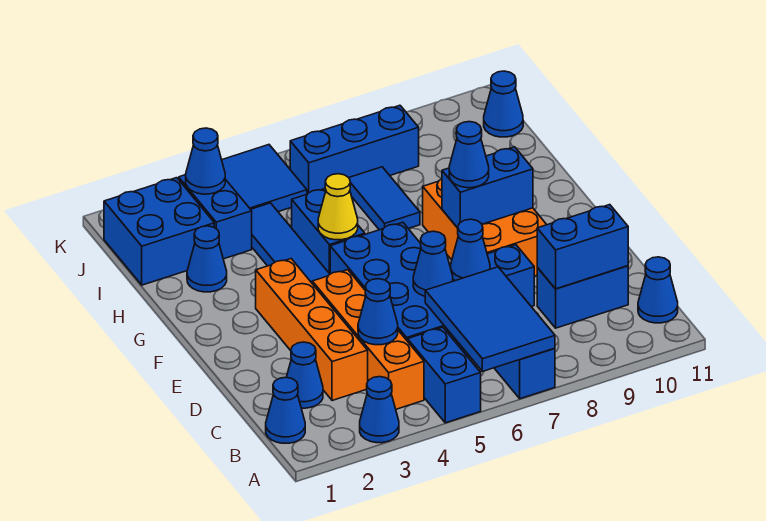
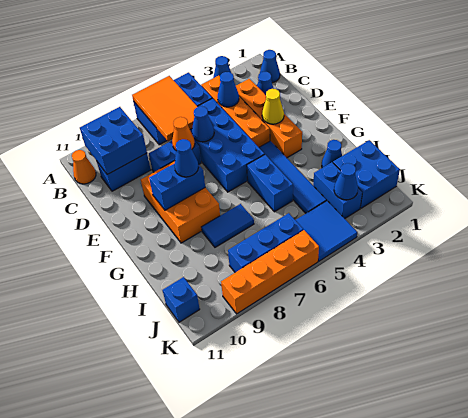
blue 2x3 tile [425,267,555,371] -> orange 2x3 tile [132,76,197,141]
blue 1x1 cone [638,257,678,323] -> orange 1x1 cone [72,150,96,184]
blue 1x2 brick [537,205,628,289] -> blue 2x2 brick [80,107,147,175]
blue 1x1 cone [451,219,490,281] -> orange 1x1 cone [172,117,195,151]
yellow 1x1 cone [318,174,358,240] -> yellow 1x1 cone moved to [262,89,284,124]
blue 1x2 tile [349,167,420,230] -> blue 1x2 tile turned to [202,204,254,247]
blue 1x1 cone [484,71,523,137] -> blue 1x1 brick [163,277,200,322]
none -> orange 1x4 brick [221,230,319,314]

